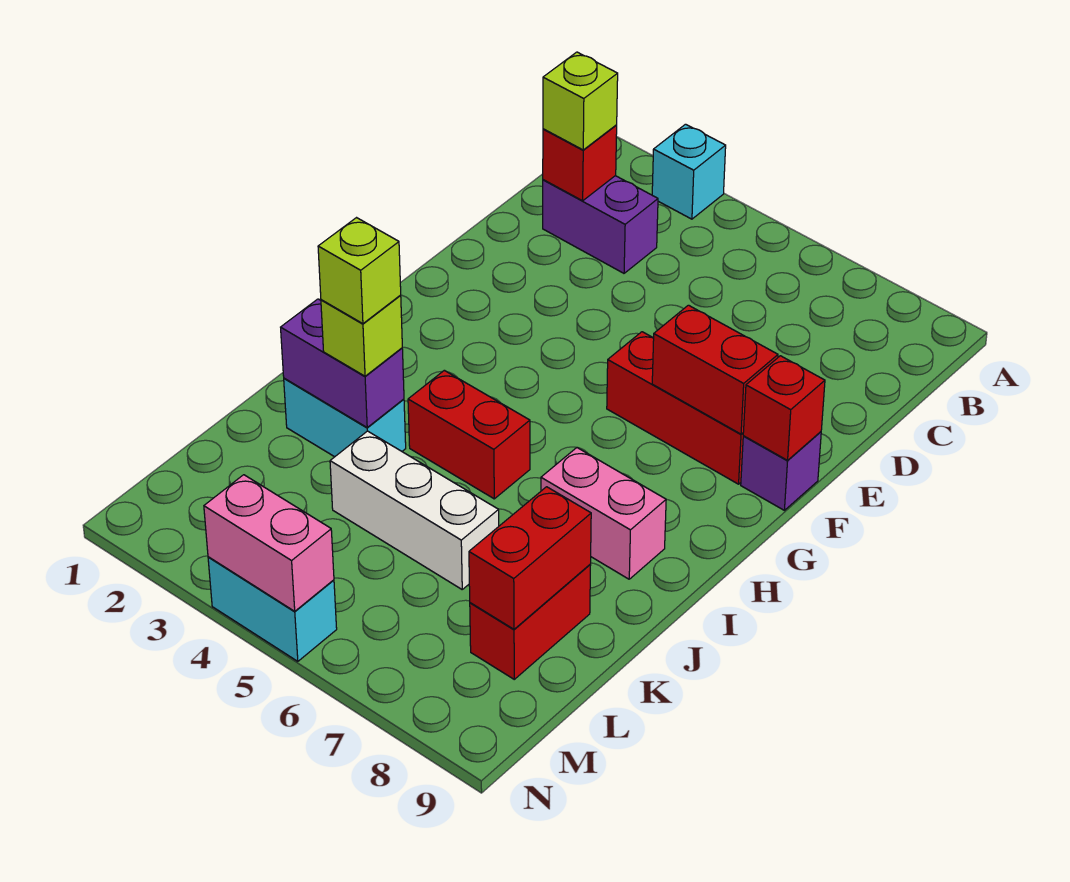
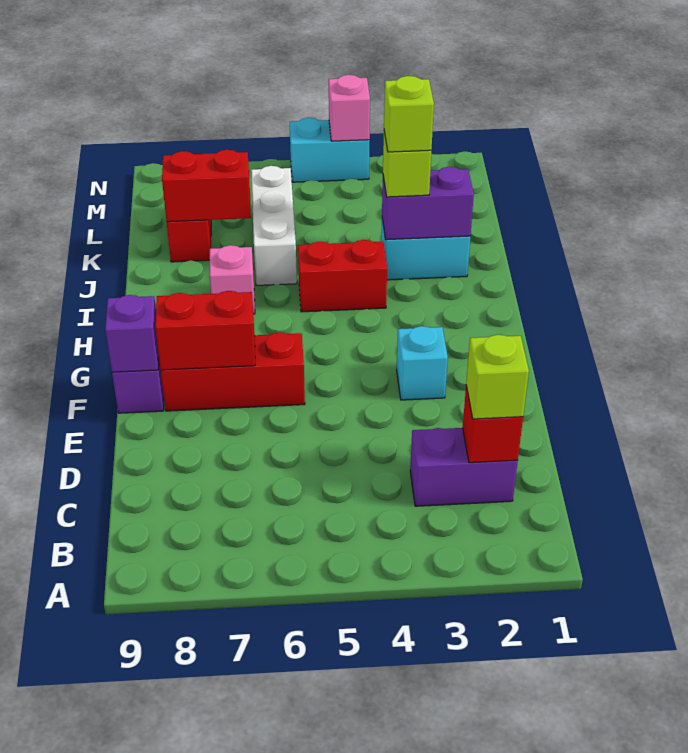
cyan 1x1 brick [652,124,726,219] -> cyan 1x1 brick moved to [397,326,448,400]
red 1x1 brick [743,356,825,460] -> purple 1x1 brick [105,295,159,372]
pink 1x2 brick [541,448,666,579] -> pink 1x1 brick [210,245,255,314]
white 1x3 brick [330,431,499,589] -> white 1x3 brick turned to [251,166,297,286]
red 1x2 brick [469,487,591,629] -> red 1x2 brick turned to [162,150,251,222]
pink 1x2 brick [204,475,334,611] -> pink 1x1 brick [329,75,370,141]

